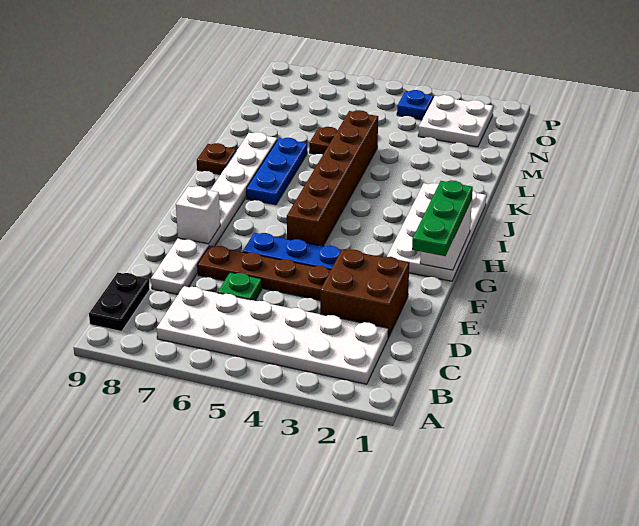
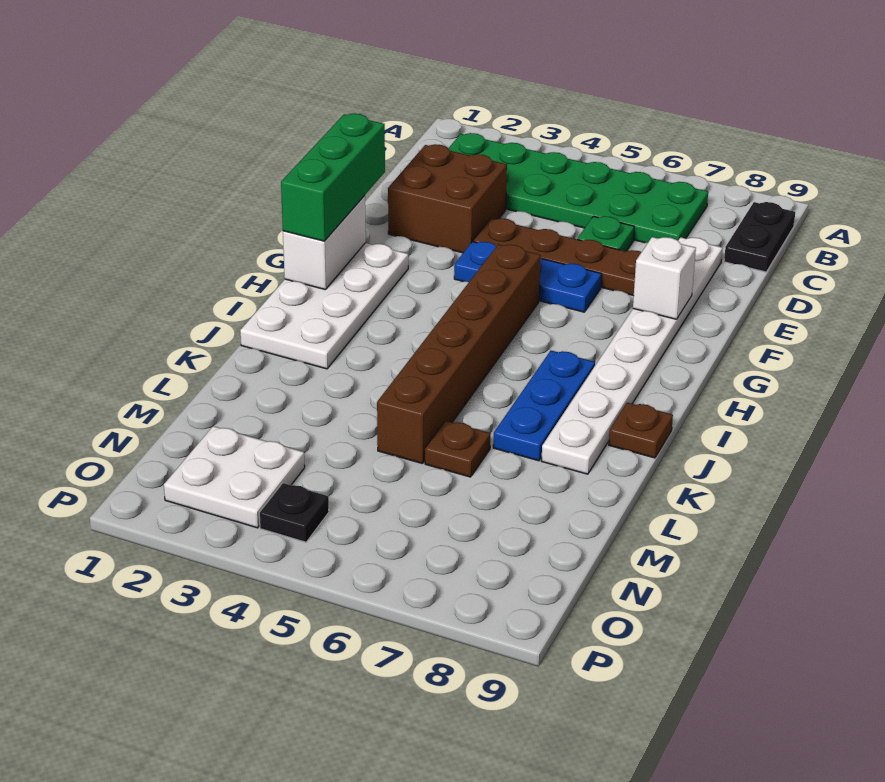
white 2x6 plate [157,286,388,384] -> green 2x6 plate [448,133,708,243]
green 1x3 plate [412,181,473,256] -> green 1x3 brick [281,114,385,241]
blue 1x1 plate [397,90,433,120] -> black 1x1 plate [259,483,329,542]

